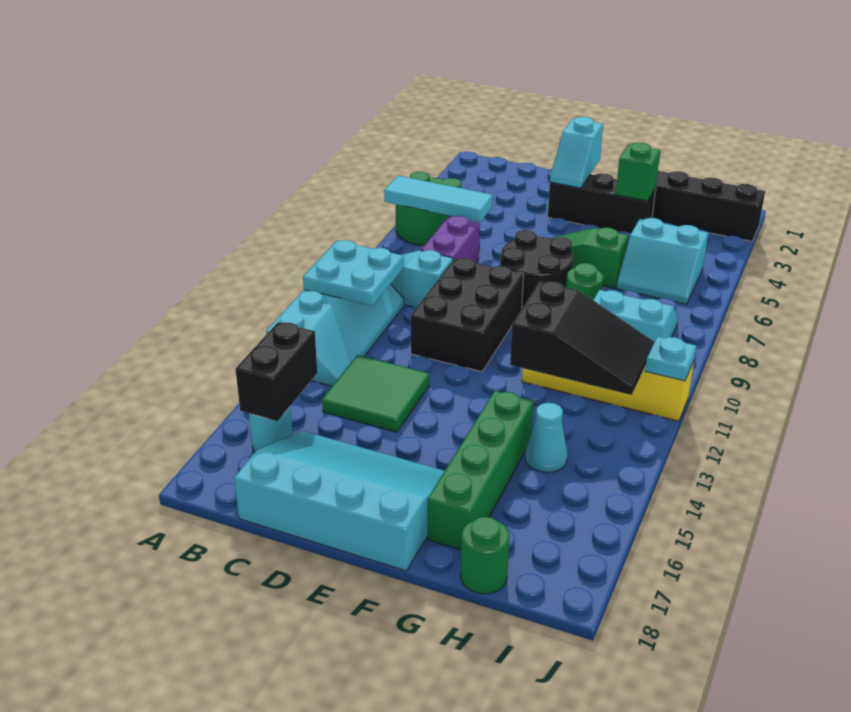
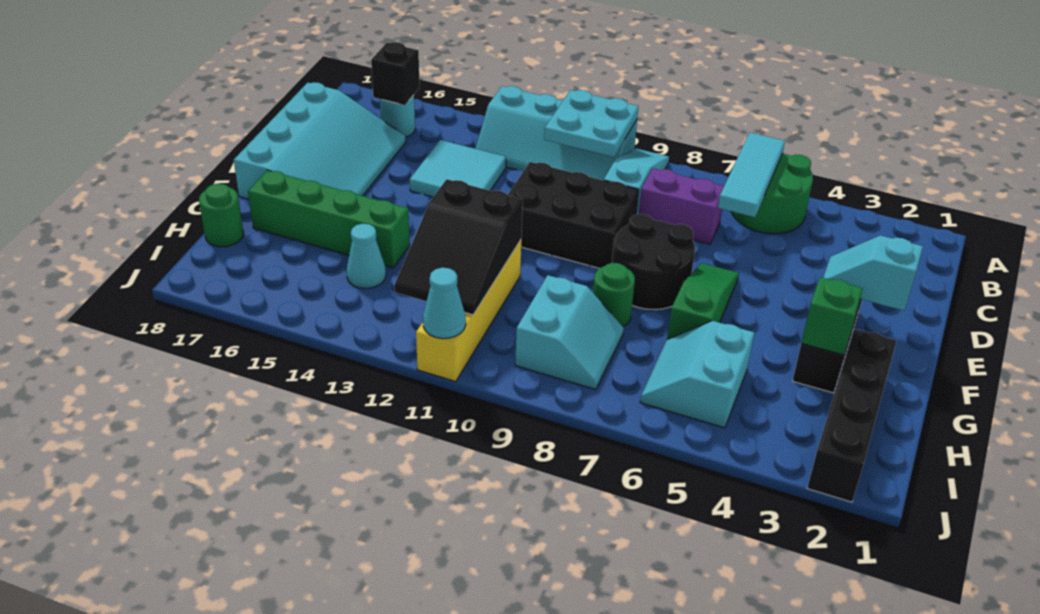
black 1x2 brick [236,322,317,421] -> black 1x1 brick [371,42,420,105]
green 2x2 tile [322,355,429,432] -> cyan 2x2 tile [410,140,506,197]
cyan 1x1 plate [645,336,697,381] -> cyan 1x1 cone [423,268,466,339]

